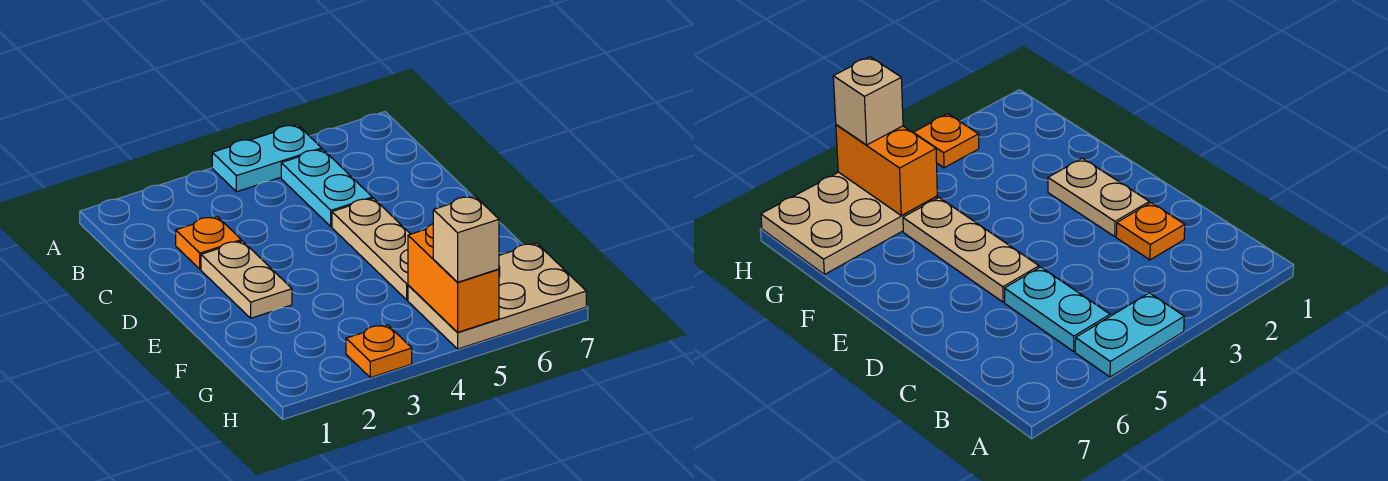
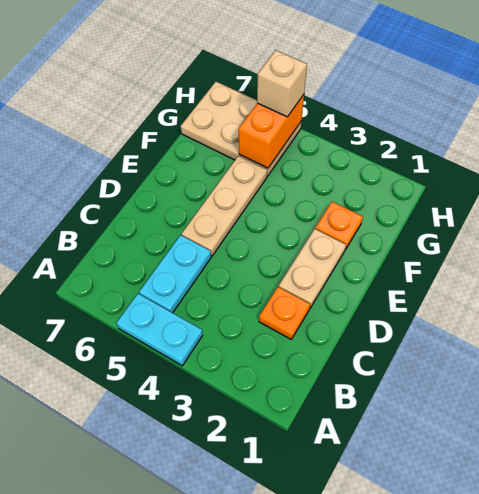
orange 1x1 plate [346,325,412,378] -> orange 1x1 plate moved to [315,202,363,250]

